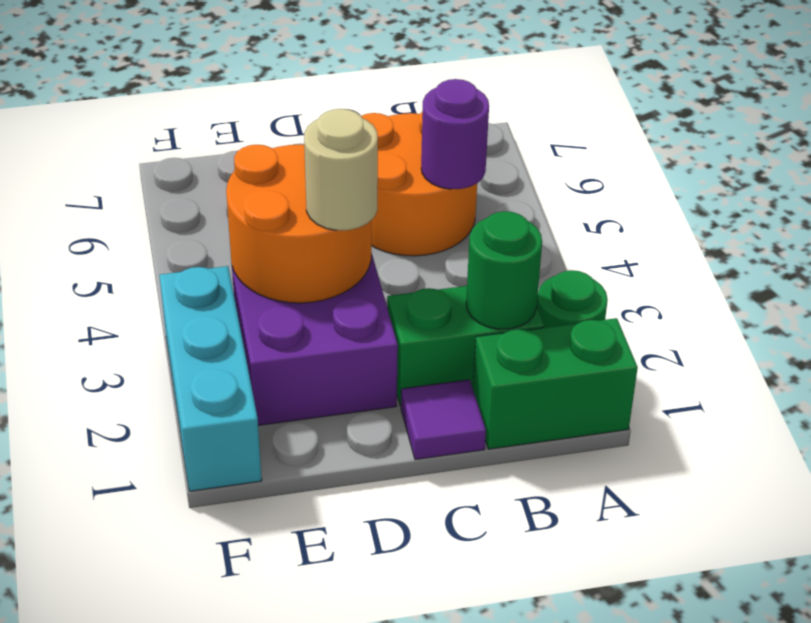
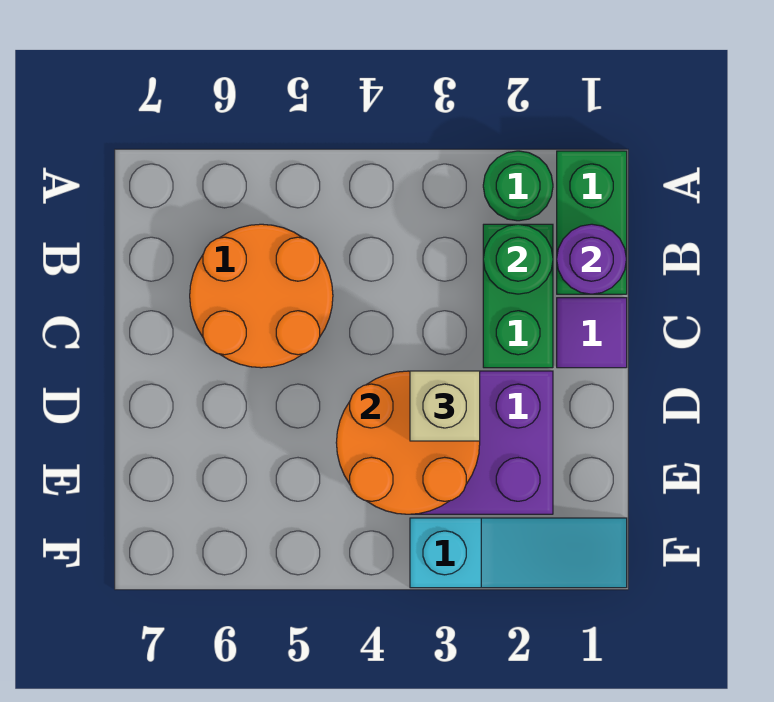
purple 1x1 round brick [421,79,489,189] -> purple 1x1 round brick moved to [557,224,626,294]
tan 1x1 round brick [304,109,378,230] -> tan 1x1 brick [410,371,480,441]
cyan 1x3 brick [159,266,262,491] -> cyan 1x3 slope [410,518,627,588]

